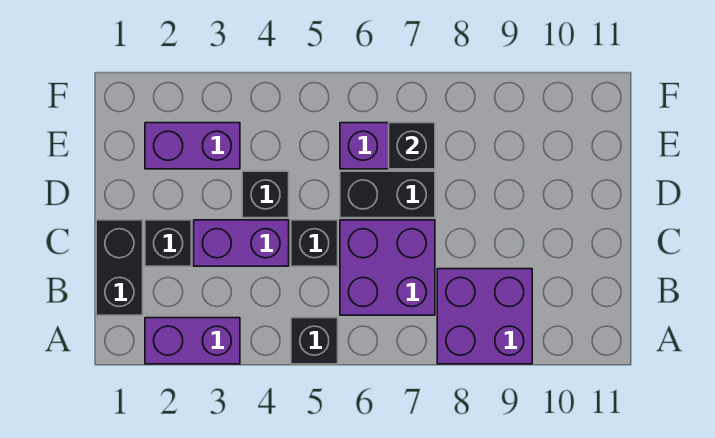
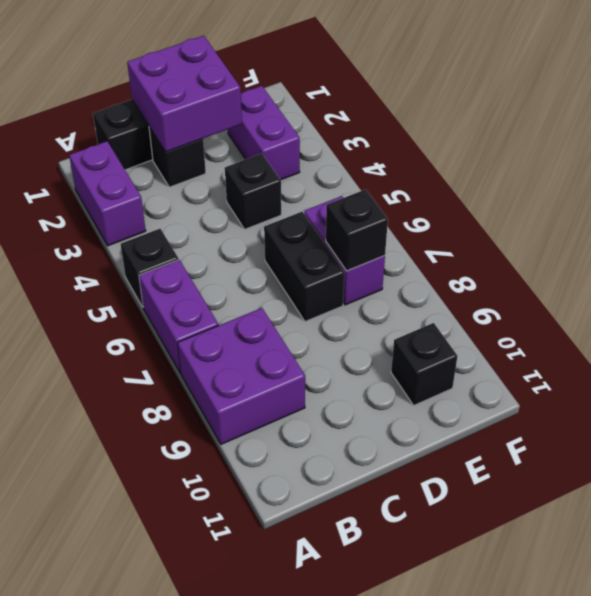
purple 2x2 brick [340,220,435,315] -> purple 2x2 brick moved to [127,36,242,152]
purple 1x2 brick [194,220,289,266] -> purple 1x2 brick moved to [139,260,218,373]
black 1x1 brick [291,220,338,266] -> black 1x1 brick moved to [391,323,457,405]

